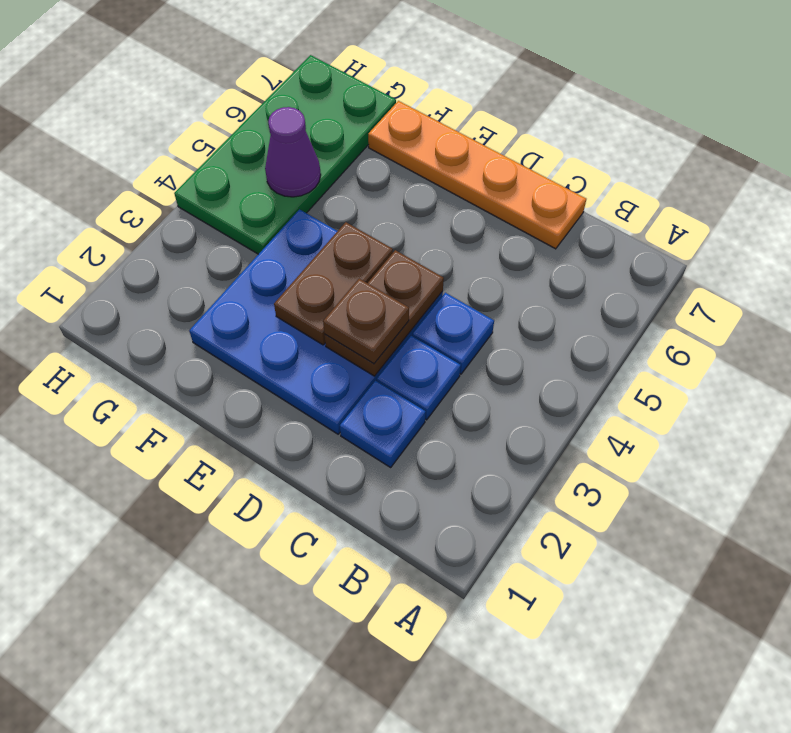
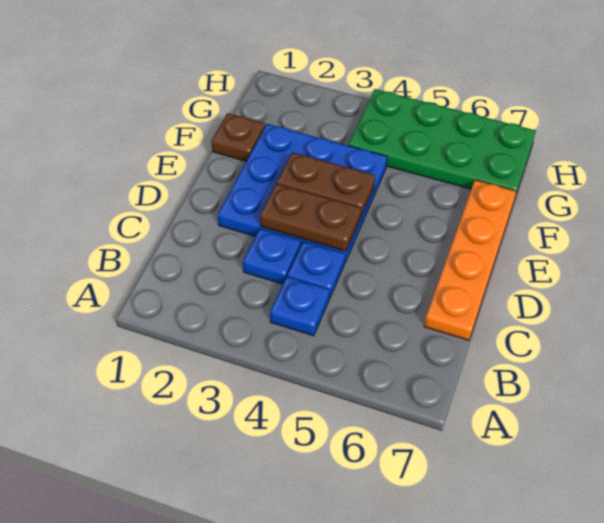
blue 1x1 plate [340,381,426,467] -> blue 1x1 plate moved to [270,277,330,336]
brown 1x1 plate [323,279,409,364] -> brown 1x1 plate moved to [211,113,265,161]
purple 1x1 cone [265,107,321,197] -> none

